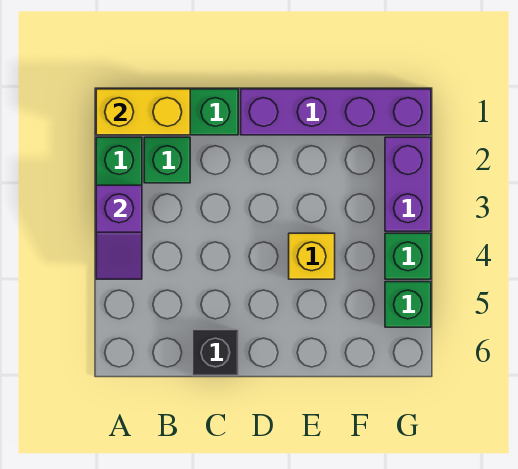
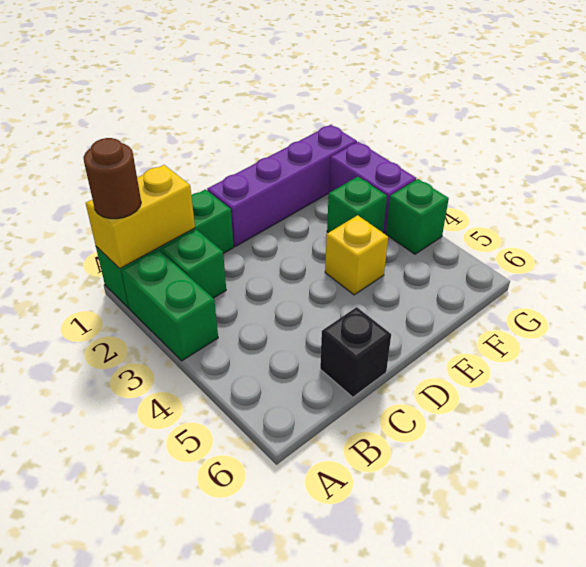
none -> brown 1x1 round brick [84,138,141,219]
purple 1x2 slope [96,185,142,279] -> none
green 1x1 brick [385,282,431,327] -> green 1x1 brick moved to [327,177,387,233]

